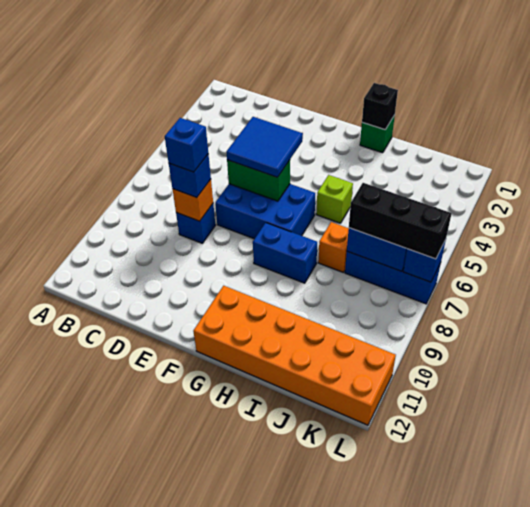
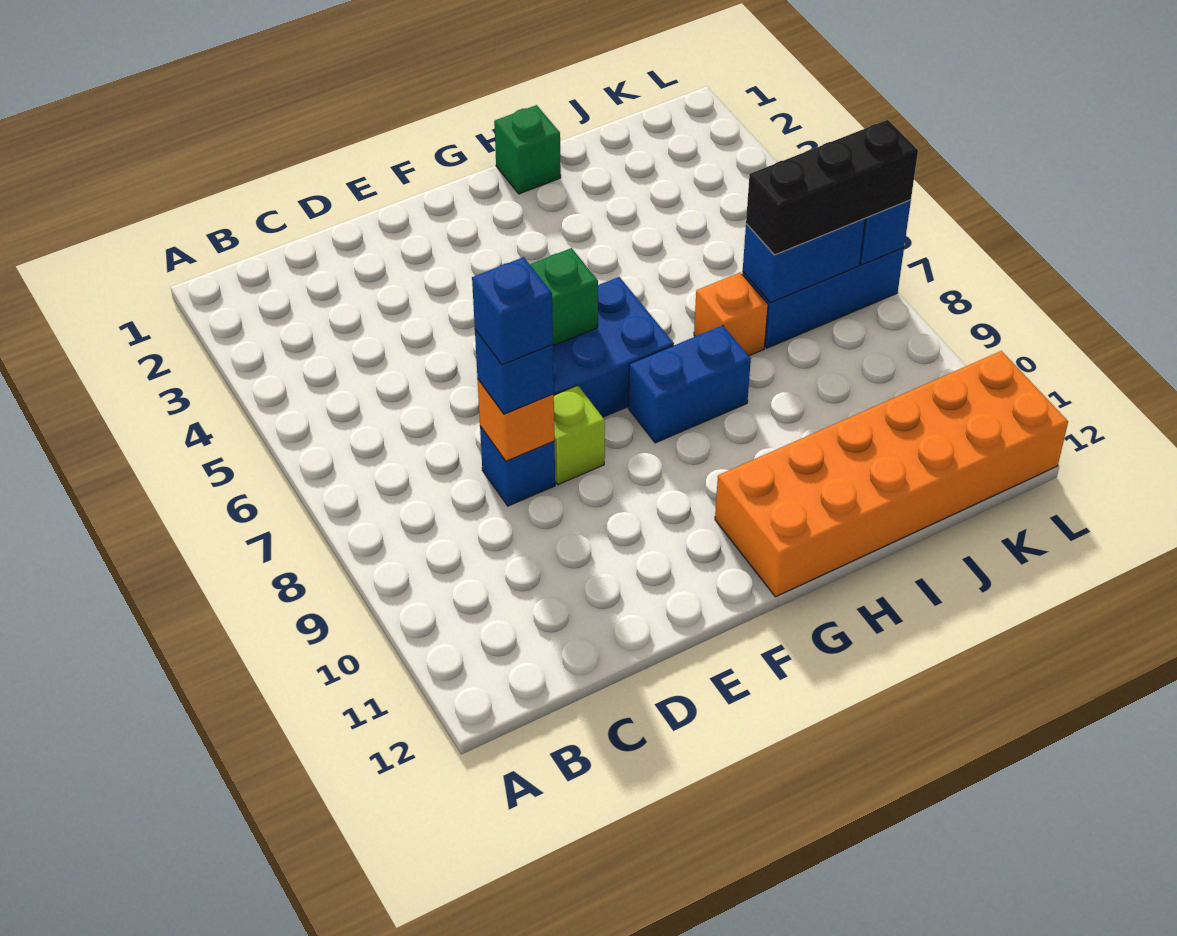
blue 2x2 tile [226,117,303,177] -> none
black 1x1 brick [362,83,398,130] -> none
lime 1x1 brick [316,175,353,223] -> lime 1x1 brick moved to [554,385,605,485]

